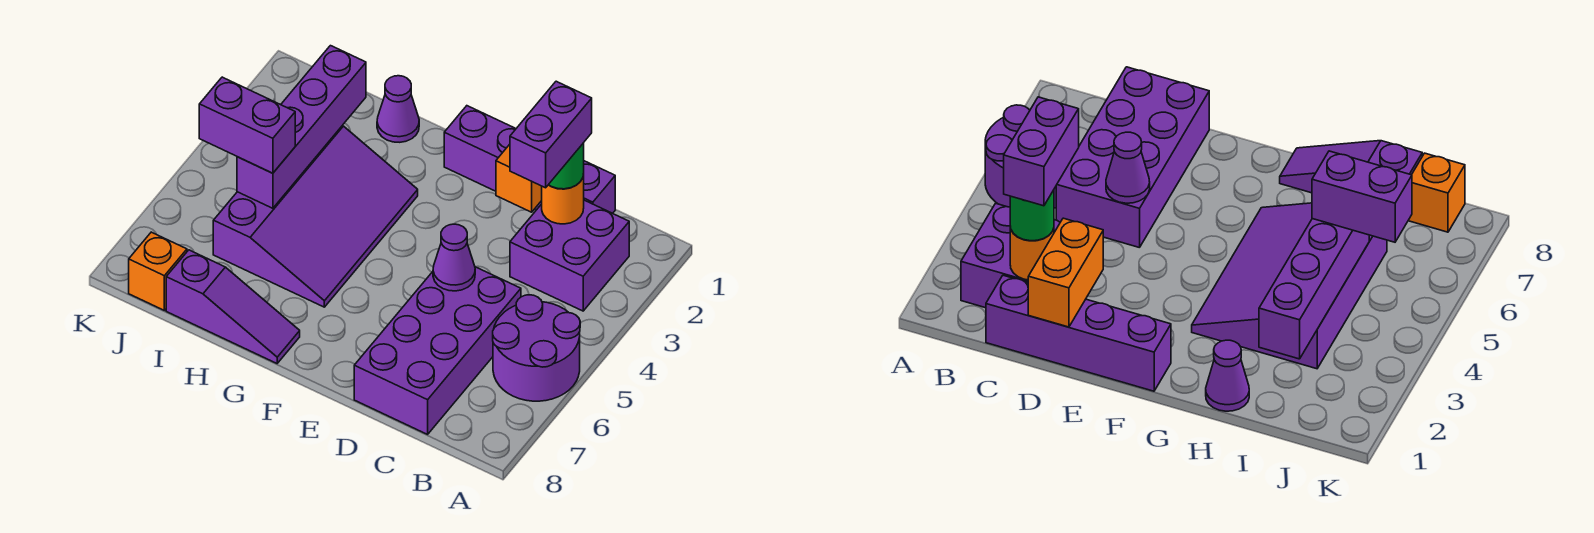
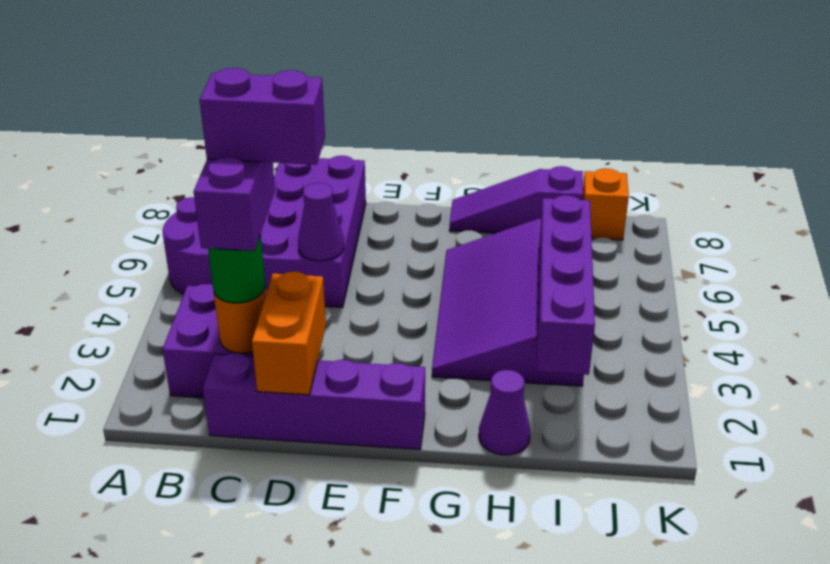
purple 1x2 brick [199,77,295,173] -> purple 1x2 brick moved to [200,68,325,165]

